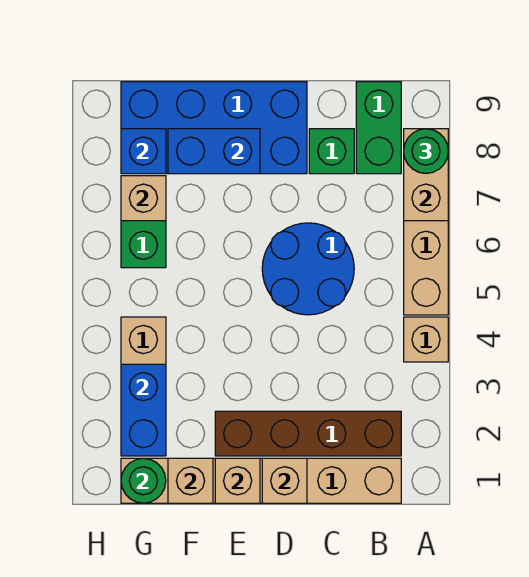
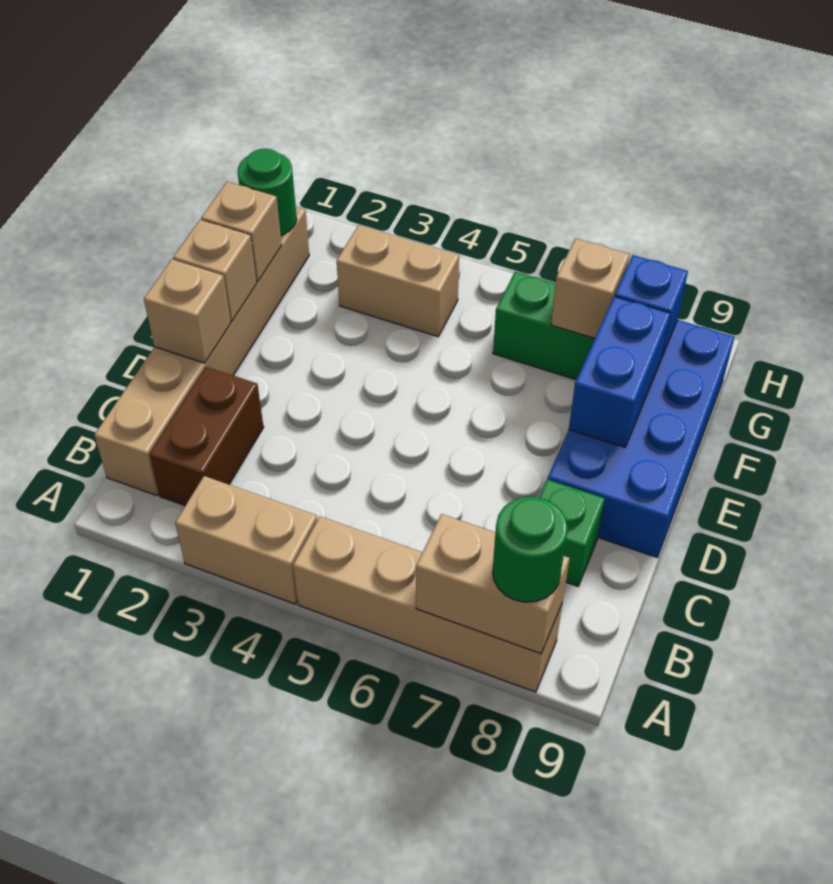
tan 1x1 brick [404,317,448,362] -> tan 1x2 brick [175,476,317,604]
brown 1x4 brick [215,411,401,456] -> brown 1x2 brick [149,367,264,506]
green 1x2 brick [356,82,401,174] -> none
blue 2x2 round brick [262,223,354,315] -> none
blue 1x2 brick [121,364,166,456] -> none

